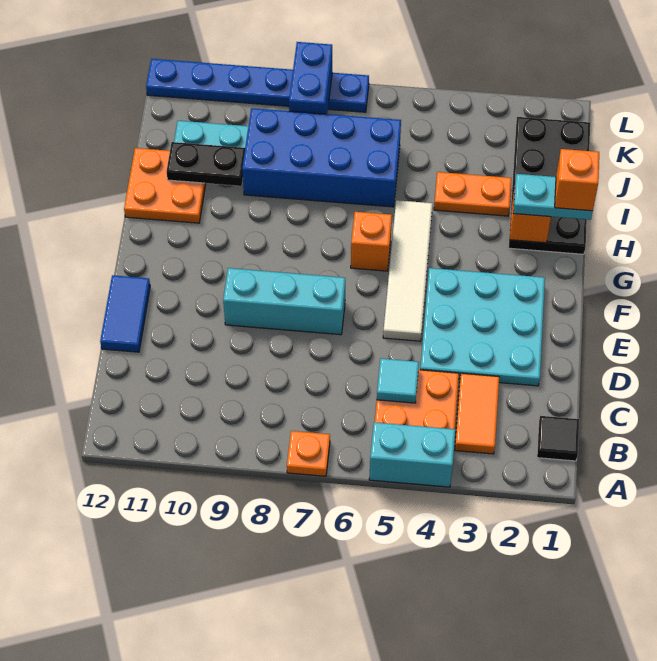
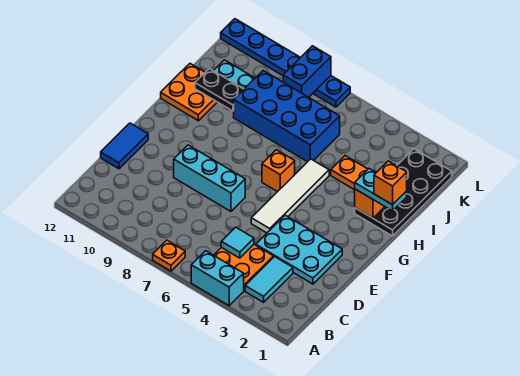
black 1x1 tile [537,416,579,461] -> none
orange 1x2 tile [455,373,499,454] -> cyan 1x2 tile [245,257,293,302]
cyan 3x3 plate [420,268,545,386] -> cyan 2x3 plate [256,215,342,284]

